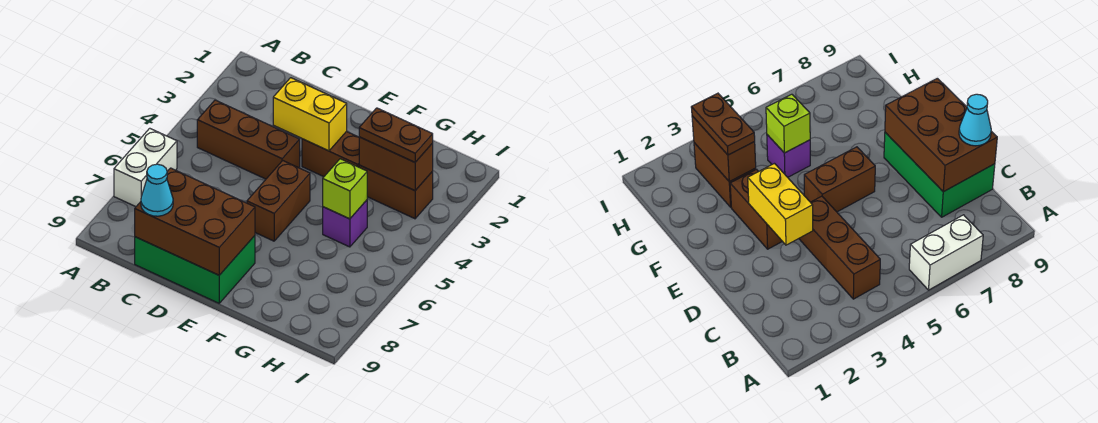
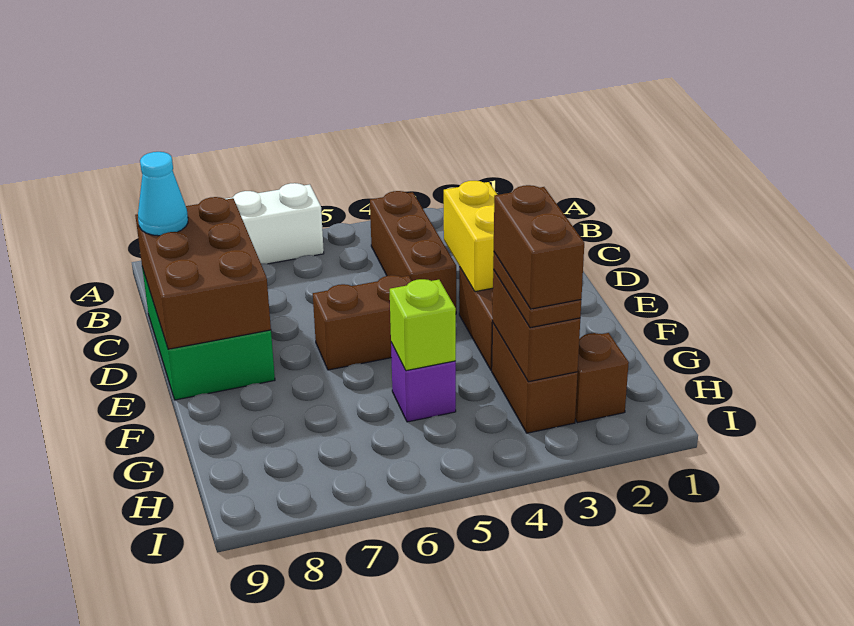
none -> brown 1x2 brick [494,185,584,309]
none -> brown 1x1 brick [575,333,629,423]

